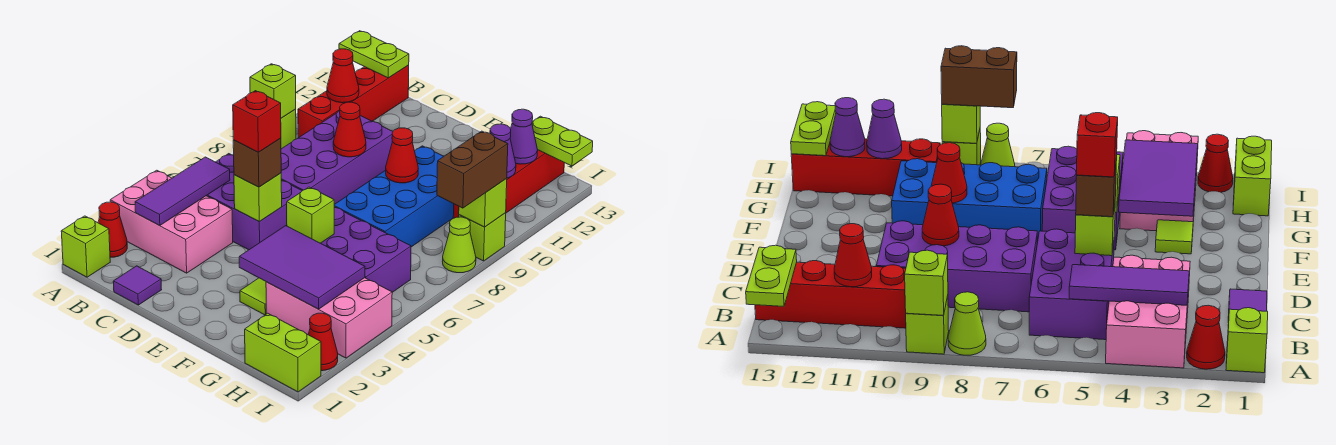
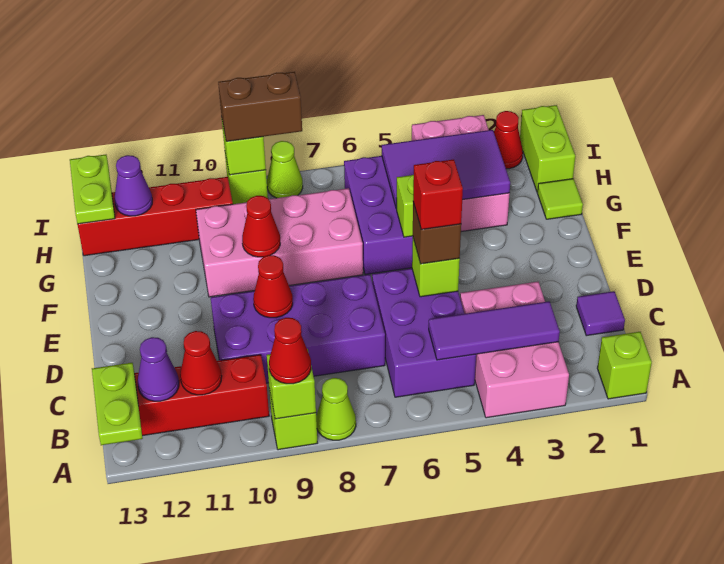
red 1x1 cone [98,202,127,257] -> red 1x1 cone moved to [269,318,311,384]
lime 1x1 tile [240,278,266,315] -> lime 1x1 tile moved to [538,179,583,219]
purple 2x3 tile [239,226,365,309] -> purple 2x3 tile turned to [382,130,510,209]
blue 2x4 brick [334,146,454,247] -> pink 2x4 brick [196,188,363,297]
purple 1x1 cone [490,124,516,178] -> purple 1x1 cone moved to [138,337,179,401]

